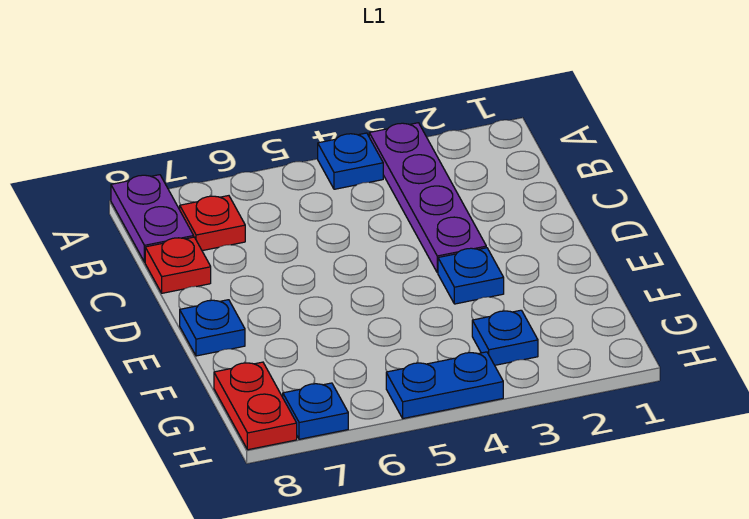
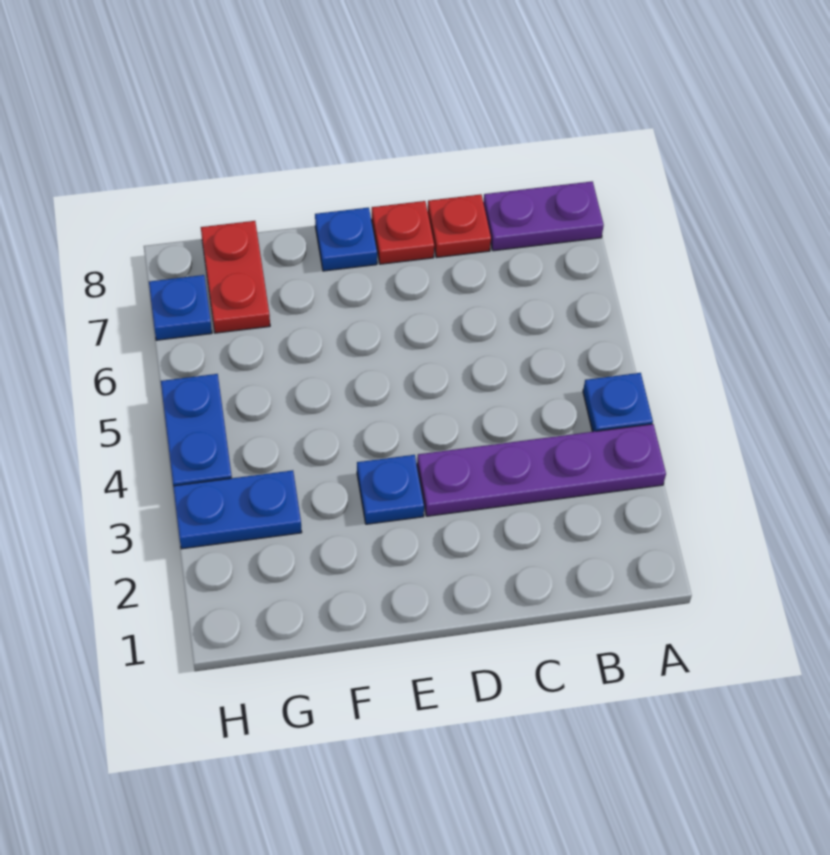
red 1x1 plate [180,196,245,251] -> red 1x1 plate moved to [372,201,434,264]
blue 1x1 plate [472,310,538,365] -> blue 1x2 plate [173,470,302,549]
red 1x2 plate [214,362,297,450] -> red 1x2 plate turned to [201,221,270,333]

